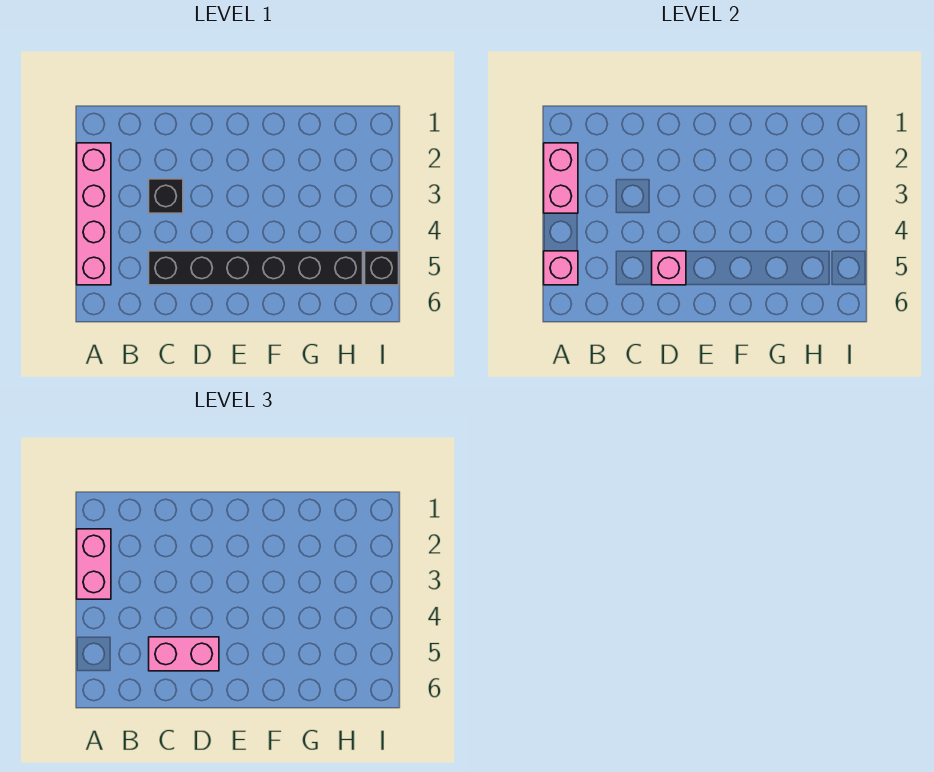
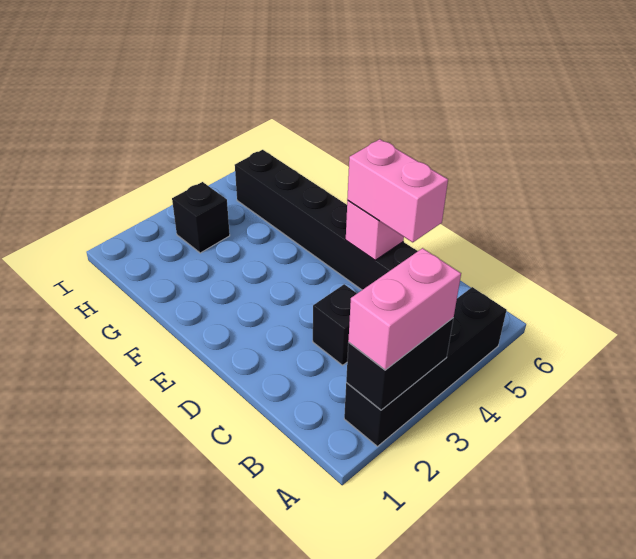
pink 1x4 brick [77,143,111,285] -> black 1x4 brick [344,287,507,446]
pink 1x2 brick [544,143,578,213] -> black 1x2 brick [346,318,453,410]
pink 1x1 brick [544,251,578,285] -> none
black 1x1 brick [365,251,399,285] -> black 1x1 brick moved to [172,182,230,253]

